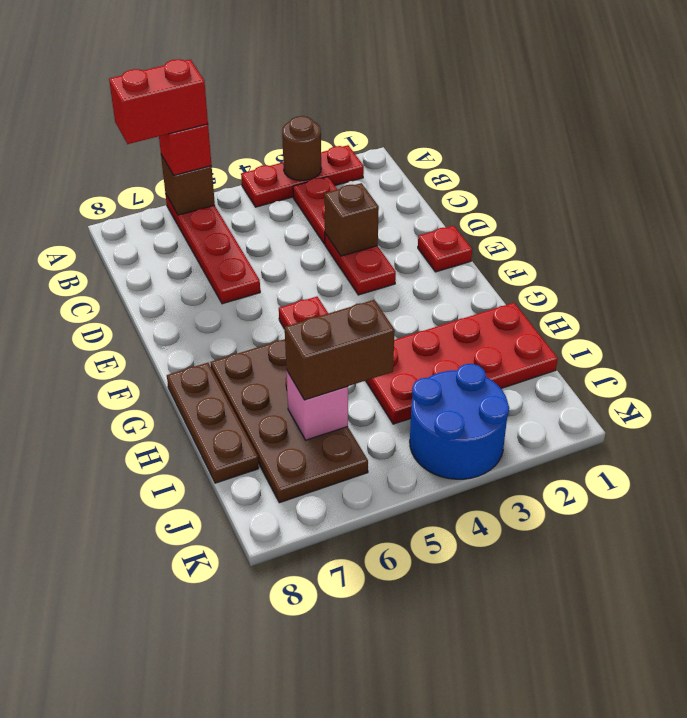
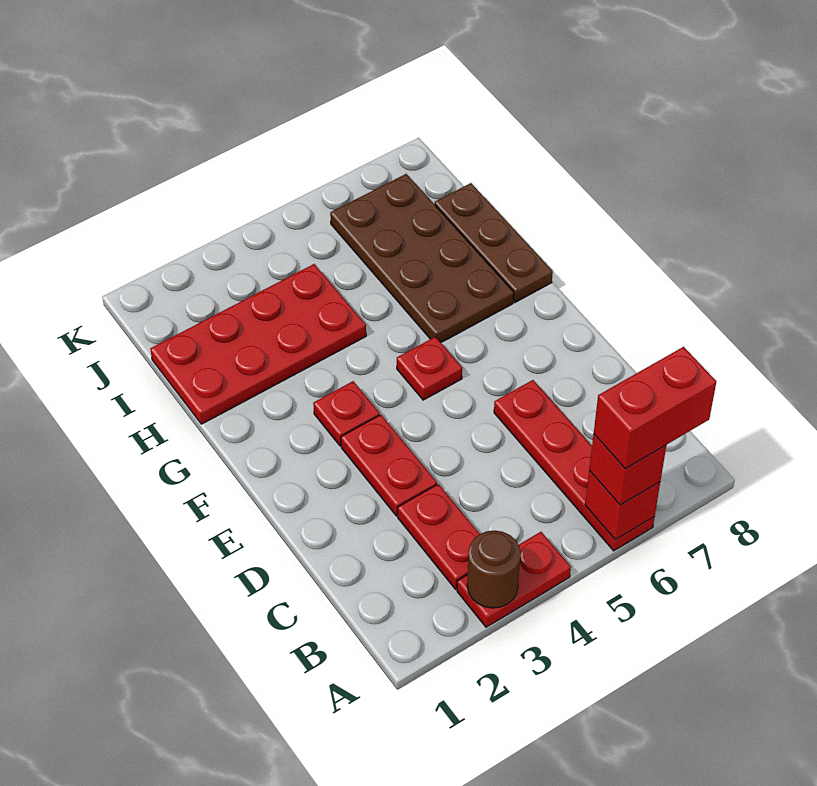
red 1x3 plate [241,145,364,207] -> red 1x2 plate [457,532,571,627]
brown 1x1 brick [161,155,215,215] -> red 1x1 brick [585,470,660,540]
brown 1x1 brick [324,183,379,256] -> none
red 1x1 plate [418,226,472,272] -> red 1x1 plate moved to [313,381,380,446]
brown 1x2 brick [285,300,395,400] -> none
pink 1x1 brick [286,370,348,440] -> none
blue 2x2 round brick [410,364,509,479] -> none

